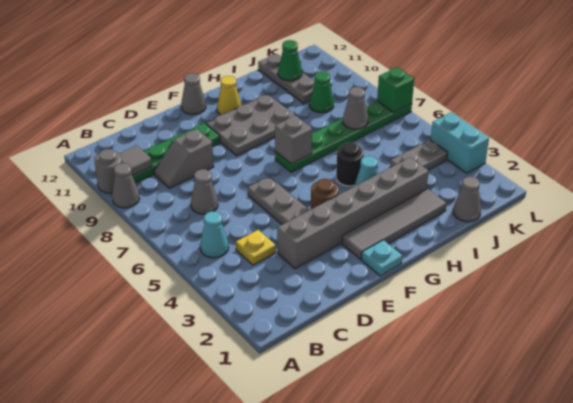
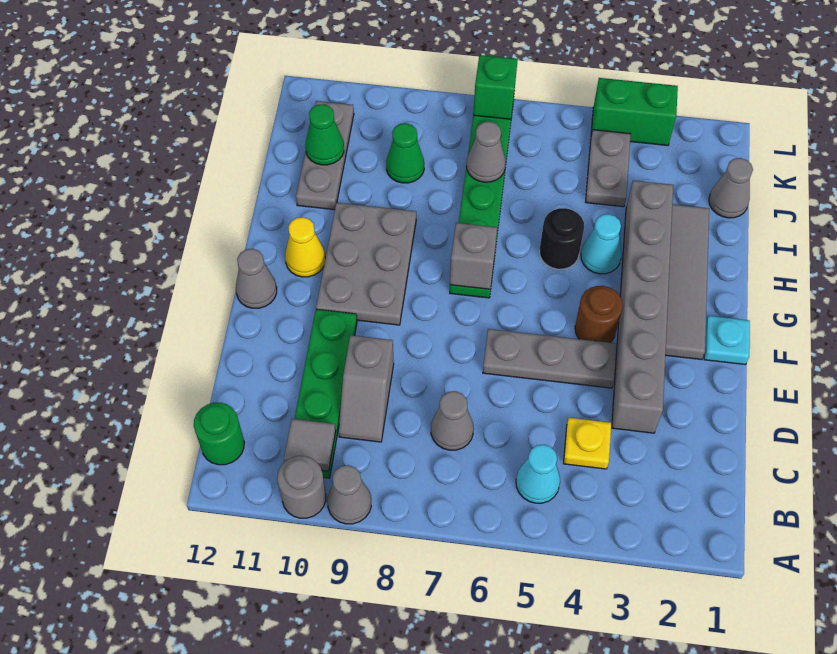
none -> green 1x1 round brick [194,403,244,465]
grey 1x3 plate [258,54,315,103] -> grey 1x3 plate turned to [296,101,354,210]
cyan 1x2 brick [431,112,489,173] -> green 1x2 brick [591,78,678,146]

